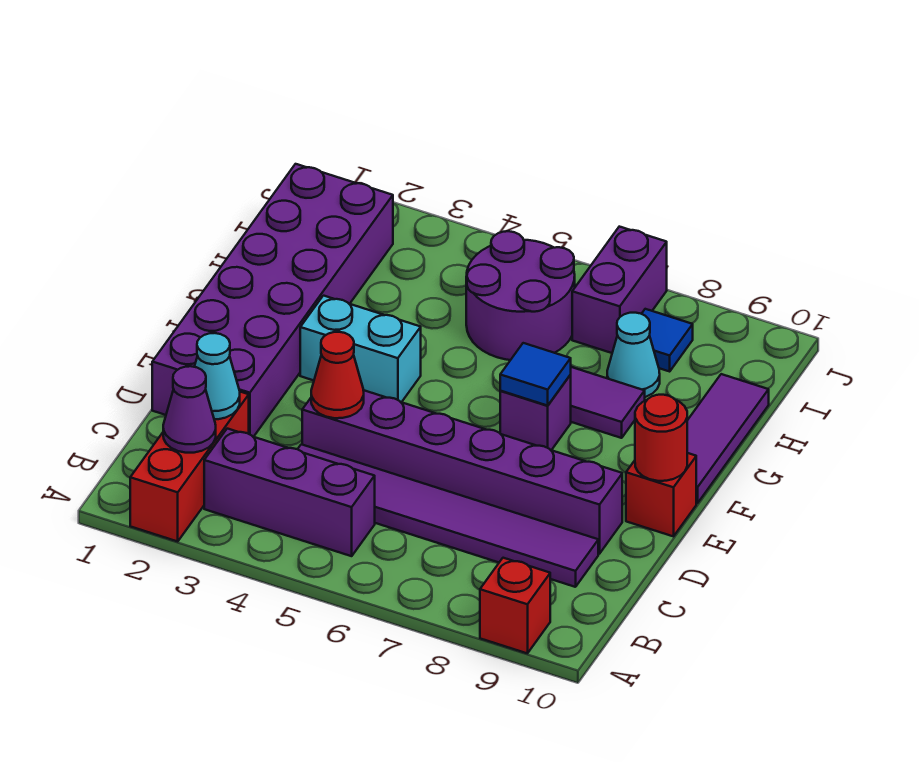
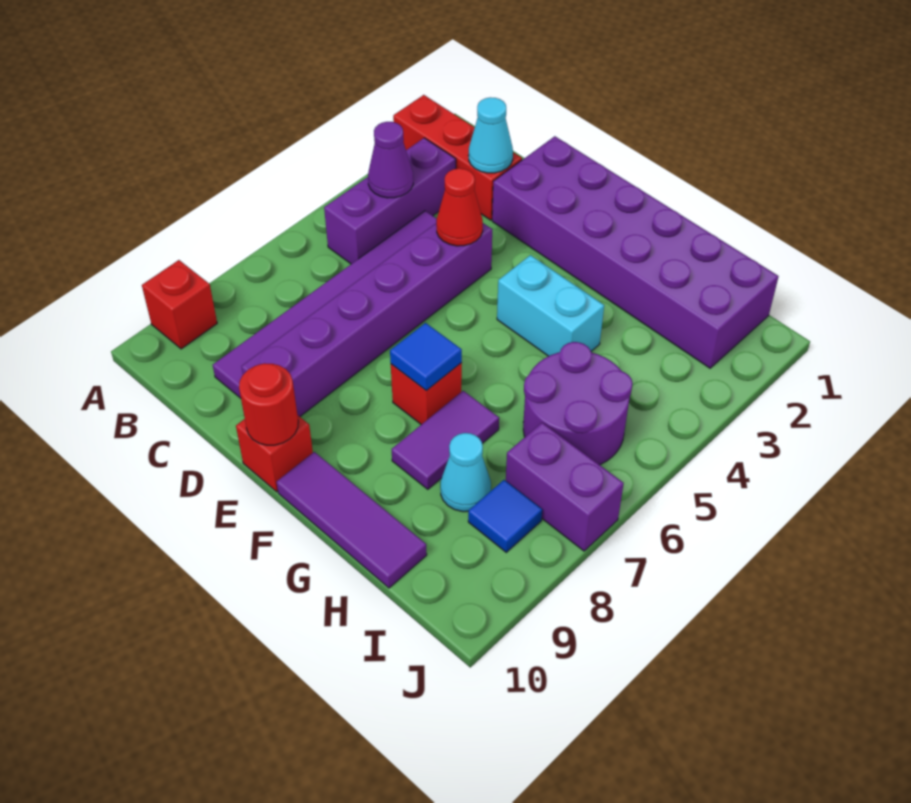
purple 1x1 cone [163,366,216,453] -> purple 1x1 cone moved to [368,122,413,198]
cyan 1x2 brick [300,296,421,402] -> cyan 1x2 brick turned to [497,255,604,356]
purple 1x1 brick [500,375,571,450] -> red 1x1 brick [391,363,462,425]

